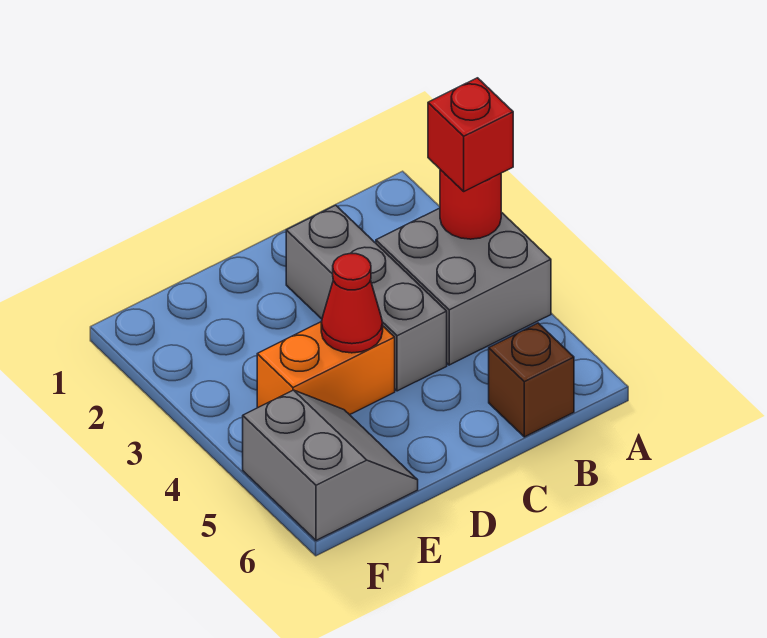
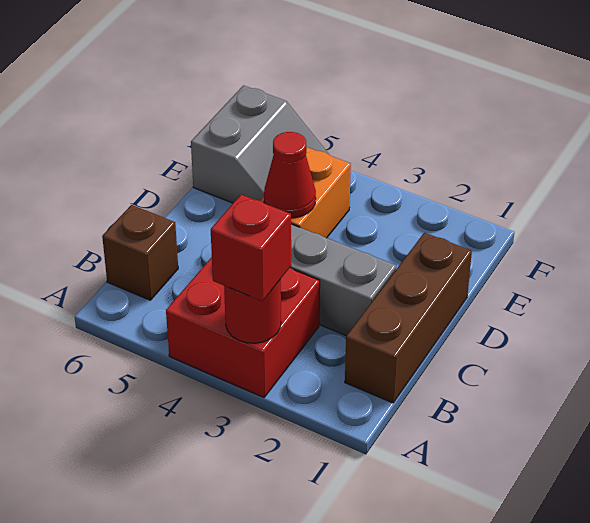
grey 2x2 brick [376,208,551,365] -> red 2x2 brick [166,257,320,398]
none -> brown 1x3 brick [345,233,472,403]
grey 2x2 slope [243,390,418,540] -> grey 2x2 slope turned to [191,85,328,203]

